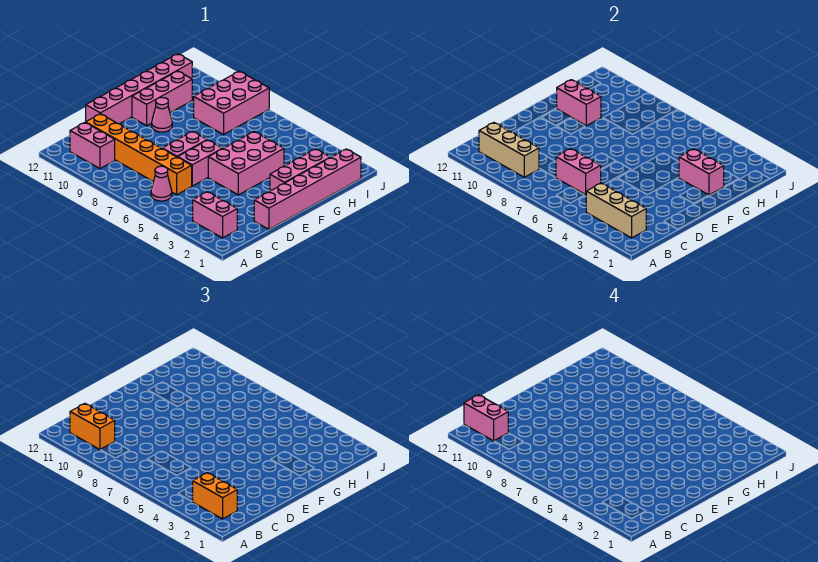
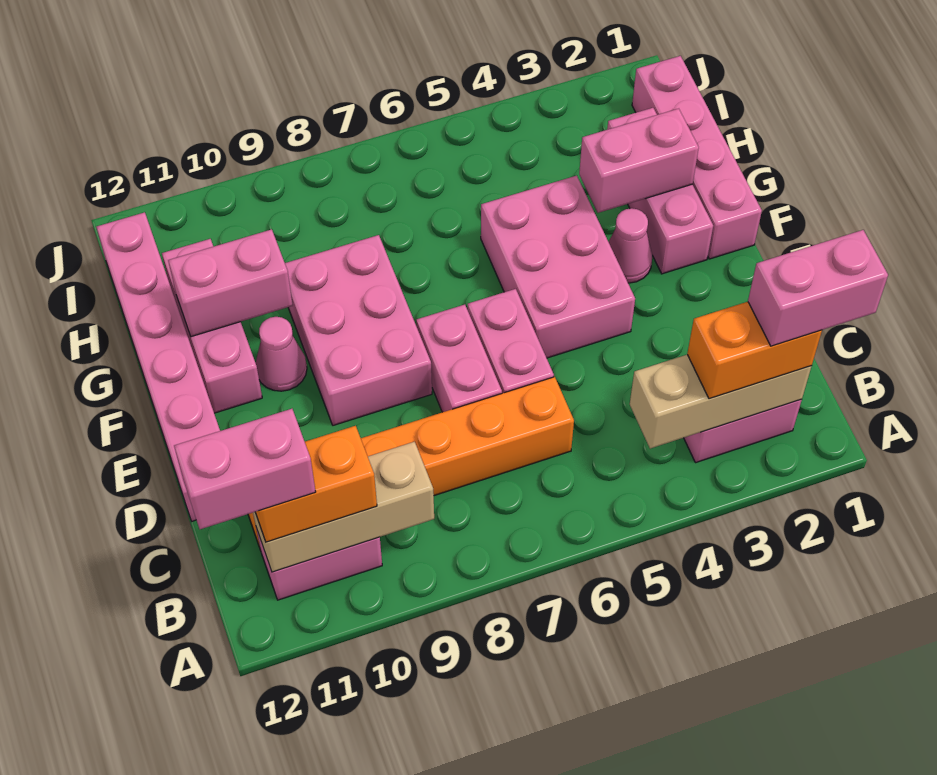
pink 1x1 cone [151,166,172,201] -> pink 1x1 cone moved to [609,208,652,283]
pink 1x2 brick [556,149,601,195] -> pink 1x2 brick moved to [748,230,888,346]
pink 1x6 brick [254,149,361,229] -> pink 1x4 brick [632,56,762,259]
pink 2x3 brick [194,71,269,135] -> pink 2x3 brick moved to [285,235,432,425]

